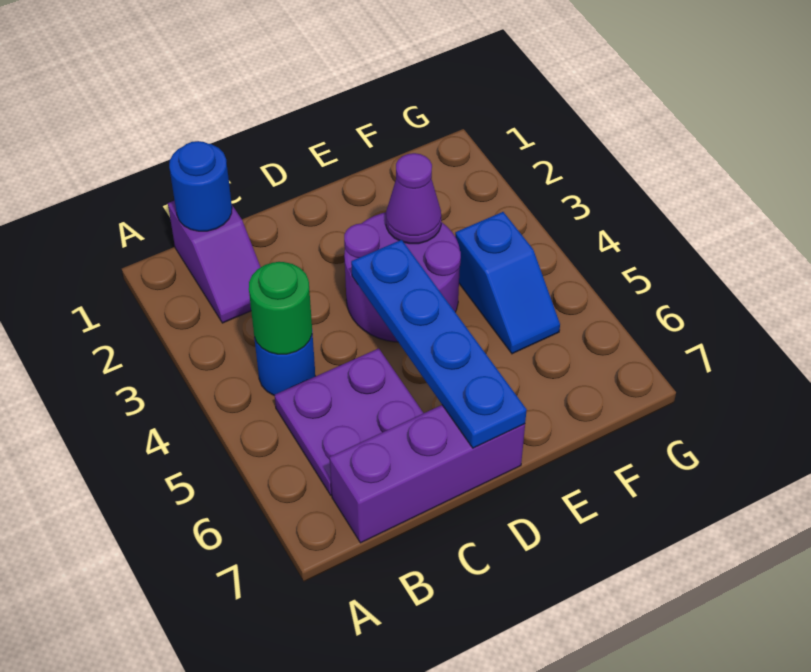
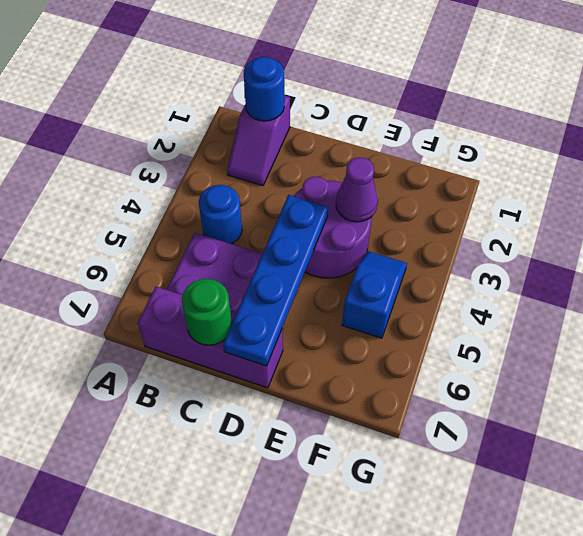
green 1x1 round brick [249,262,312,354] -> green 1x1 round brick moved to [182,279,232,345]
blue 1x2 slope [455,212,560,354] -> blue 1x2 slope turned to [342,251,407,338]

